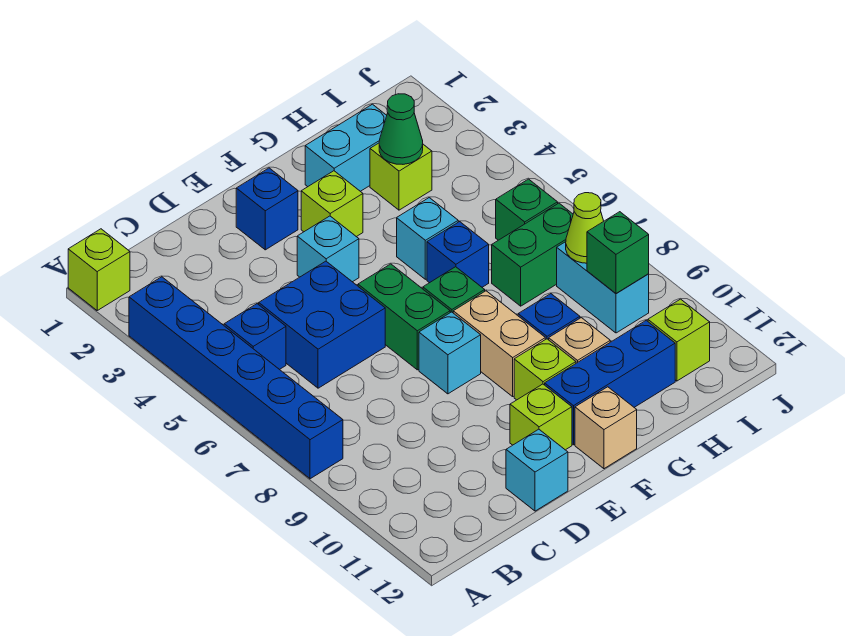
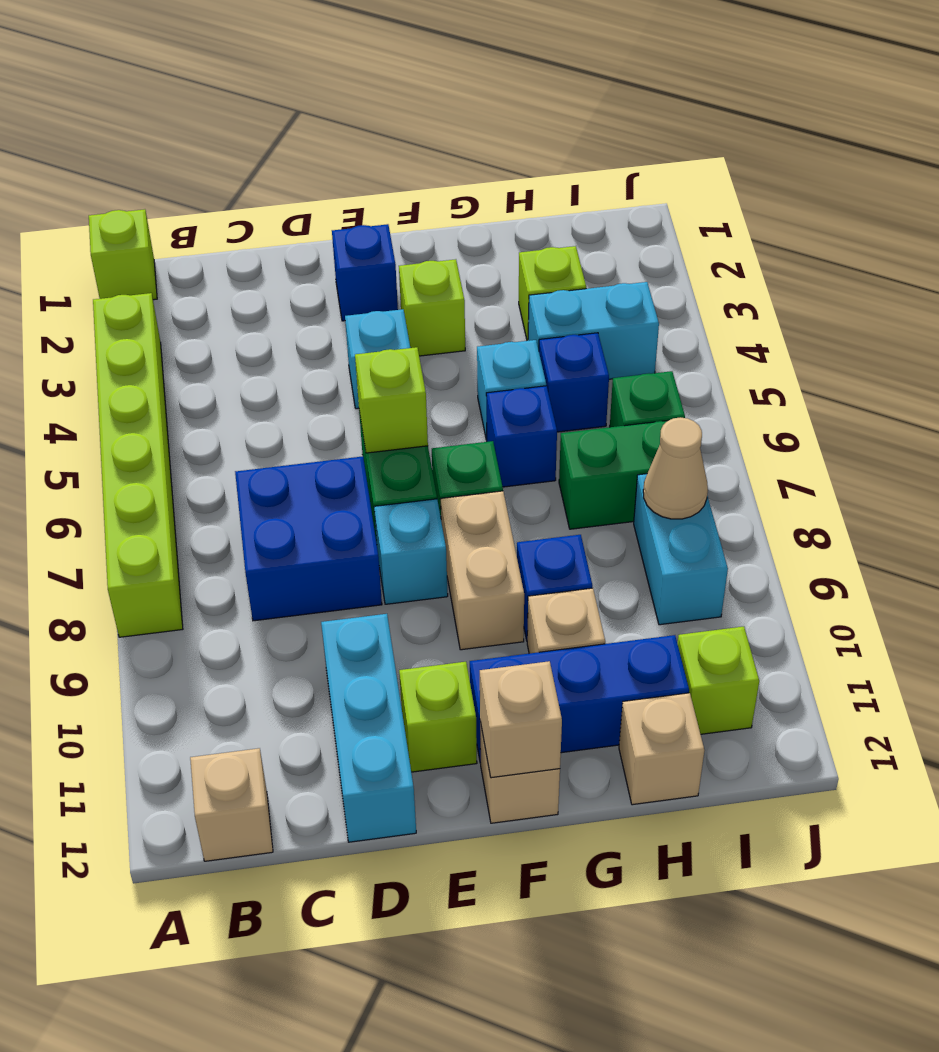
blue 1x6 brick [129,277,343,479] -> lime 1x6 brick [93,293,183,637]
blue 1x1 brick [224,304,286,370] -> blue 1x1 brick moved to [539,333,609,432]
none -> tan 1x1 brick [190,748,273,861]
blue 2x2 brick [259,261,385,388] -> blue 2x2 brick moved to [235,456,382,621]
cyan 1x1 brick [506,429,568,511] -> cyan 1x3 brick [321,614,416,842]
lime 1x1 brick [514,339,576,400] -> lime 1x1 brick moved to [355,347,428,453]
none -> tan 1x1 brick [480,661,562,778]
cyan 1x2 brick [305,104,387,191] -> cyan 1x2 brick moved to [528,282,659,379]
green 1x1 cone [379,94,423,164] -> none
none -> tan 1x1 brick [619,693,705,805]
lime 1x1 cone [566,193,604,263] -> tan 1x1 cone [643,417,708,519]
green 1x1 brick [587,212,649,294] -> none

